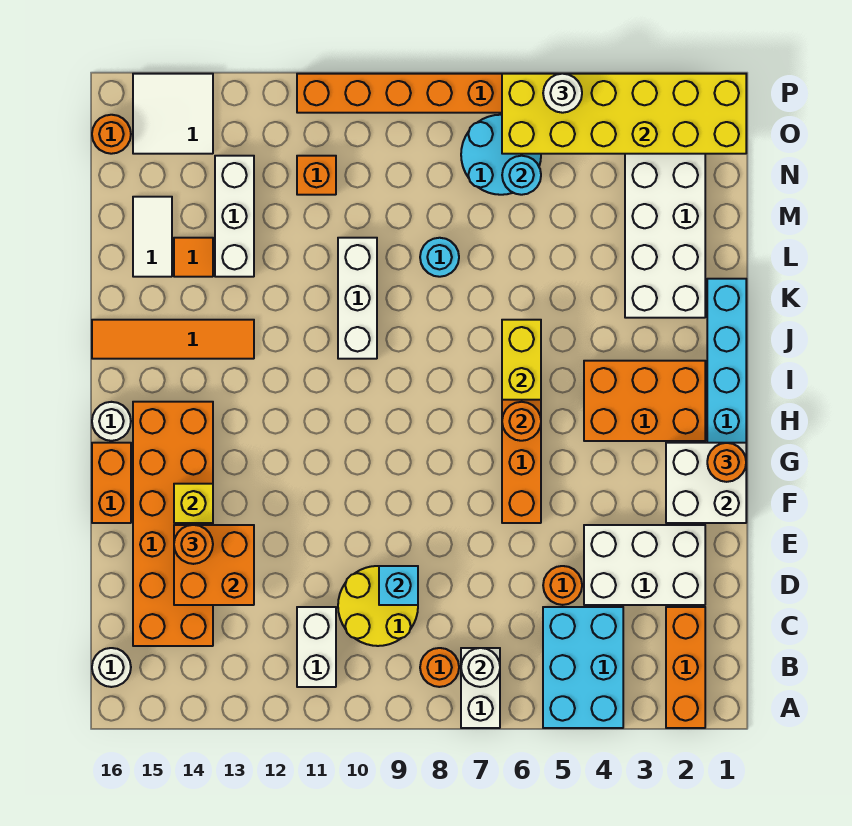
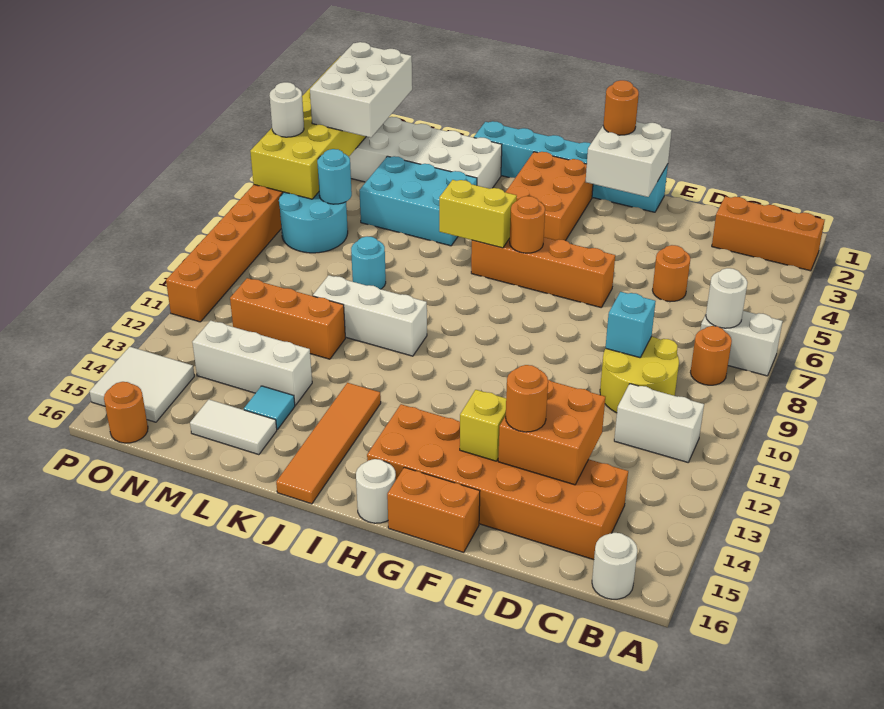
cyan 2x3 brick [543,607,623,728] -> cyan 2x3 brick moved to [359,156,477,246]
white 2x3 brick [584,525,705,605] -> white 2x3 brick moved to [310,42,412,138]
orange 1x1 tile [174,238,213,277] -> cyan 1x1 tile [244,386,295,430]
orange 1x1 brick [297,156,336,195] -> orange 1x3 brick [230,278,345,359]

